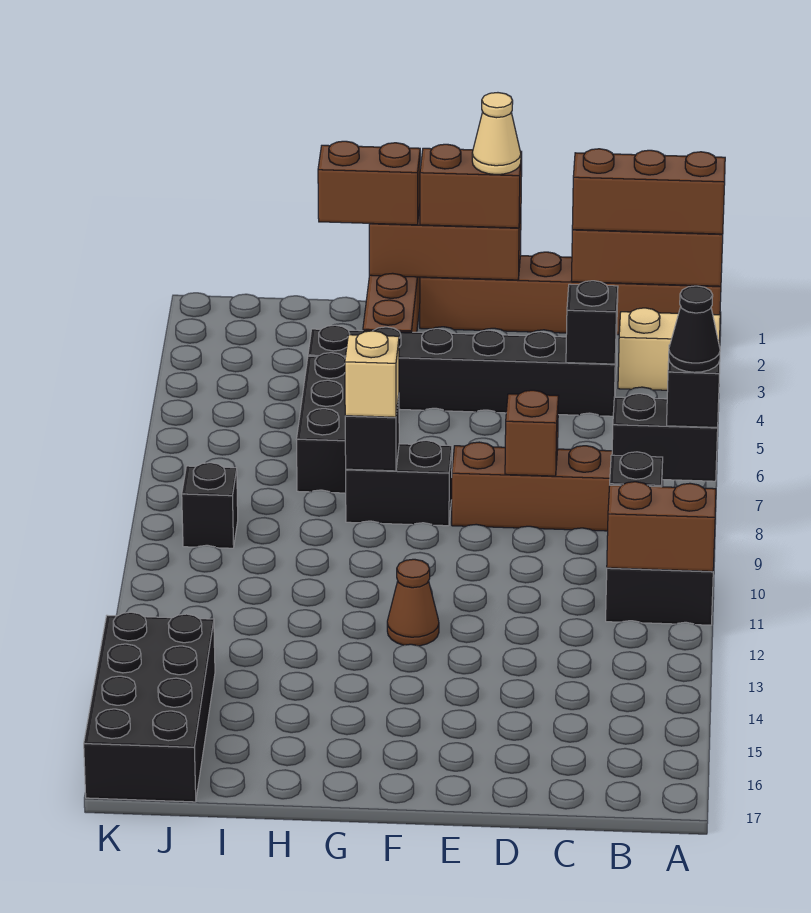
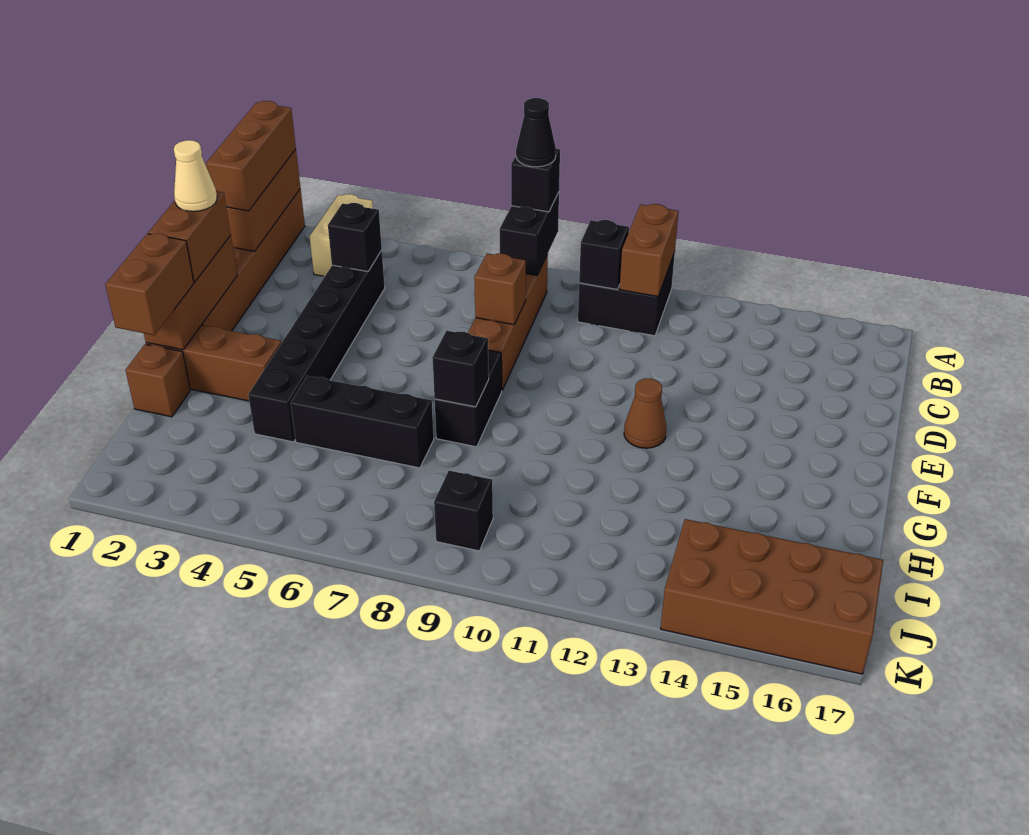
tan 1x1 brick [345,331,399,417] -> none
none -> brown 1x1 brick [125,344,190,417]
black 2x4 brick [84,612,215,802] -> brown 2x4 brick [661,519,883,674]

